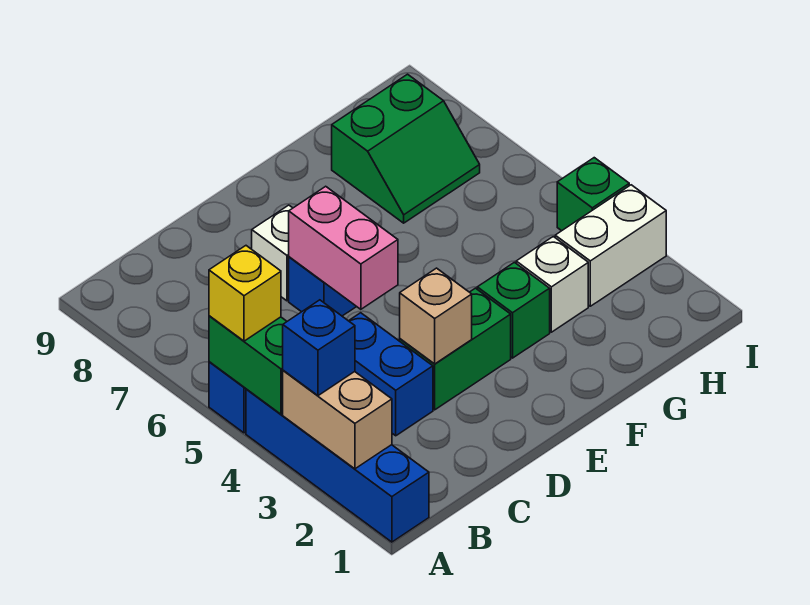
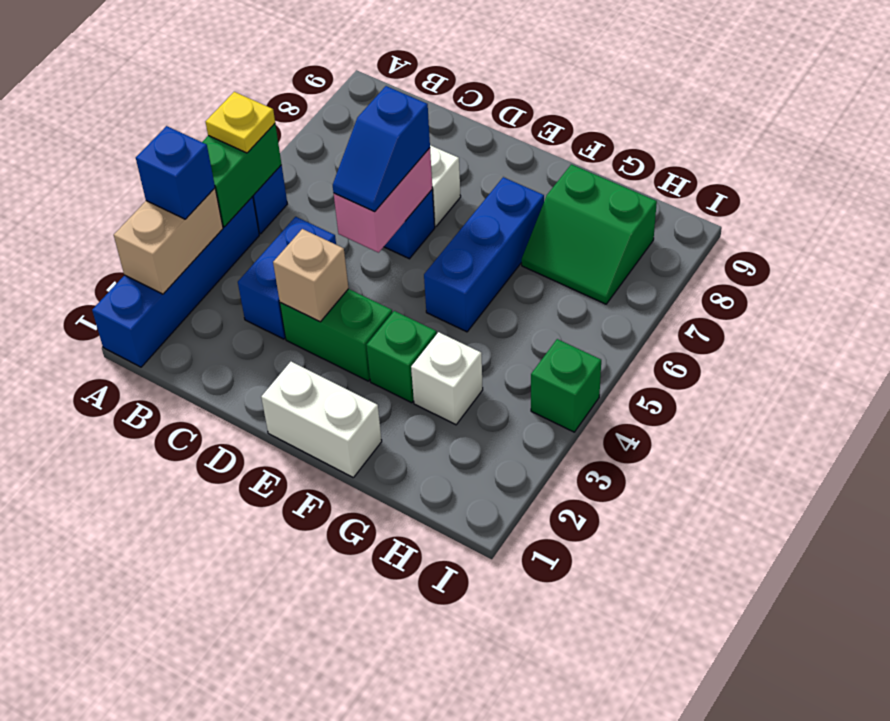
yellow 1x1 brick [209,246,281,341] -> yellow 1x1 plate [206,92,275,153]
none -> blue 1x2 slope [333,86,430,211]
none -> blue 1x3 brick [424,177,544,332]
white 1x2 brick [555,185,666,306] -> white 1x2 brick moved to [261,362,382,477]

